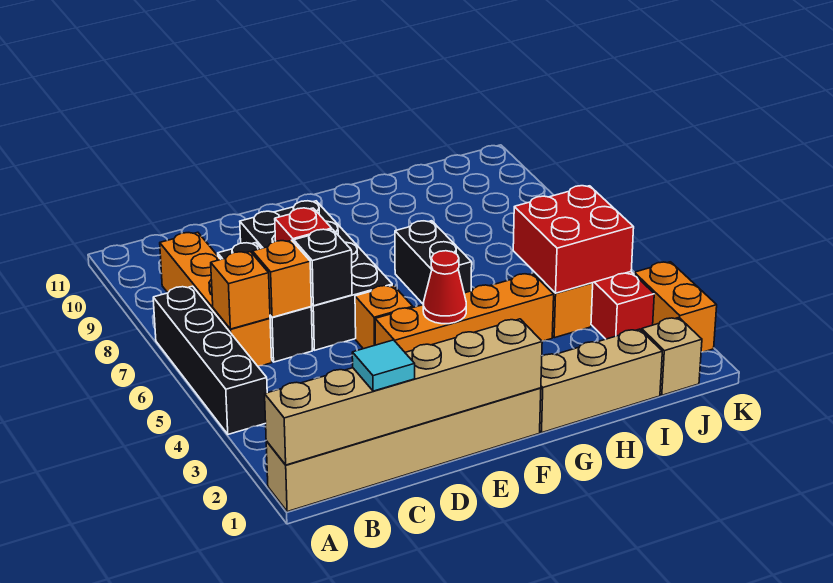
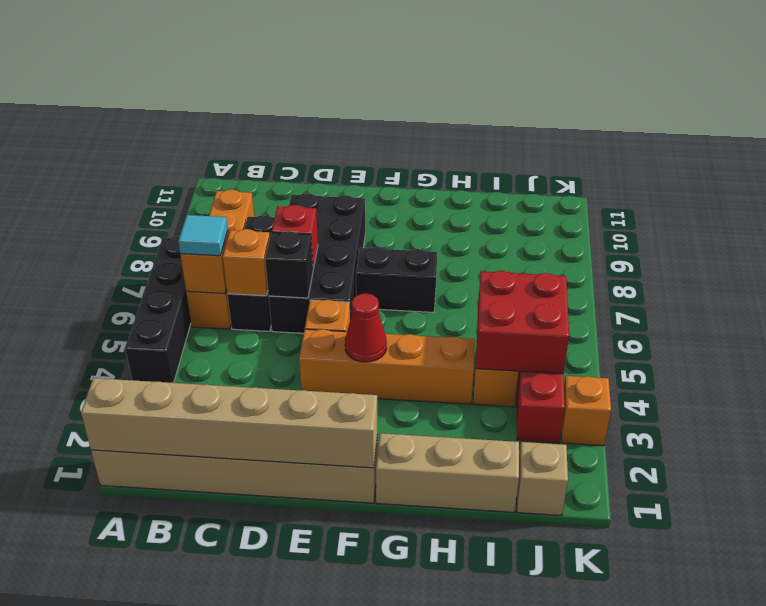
cyan 1x1 tile [352,340,415,391] -> cyan 1x1 tile moved to [178,215,228,256]
black 1x2 brick [395,221,472,304] -> black 1x2 brick turned to [356,247,437,312]
orange 1x2 brick [634,262,717,352] -> orange 1x1 brick [561,376,611,446]

